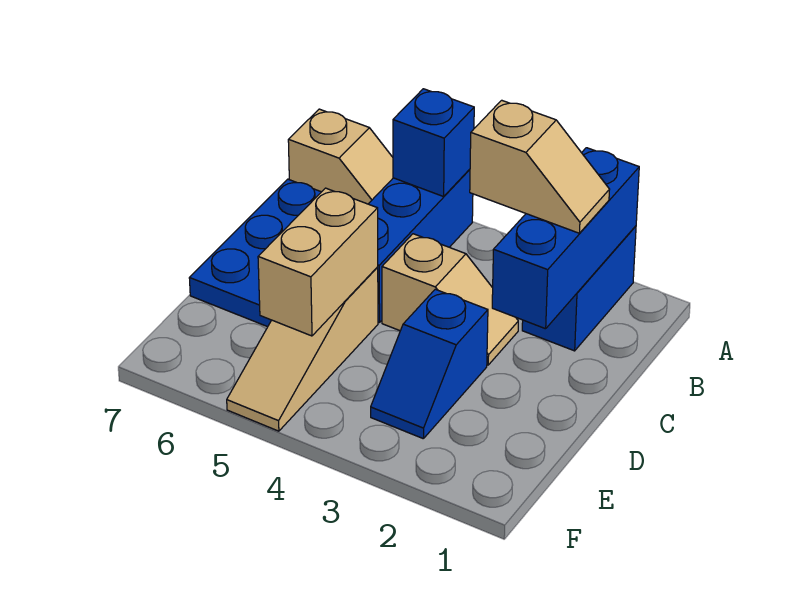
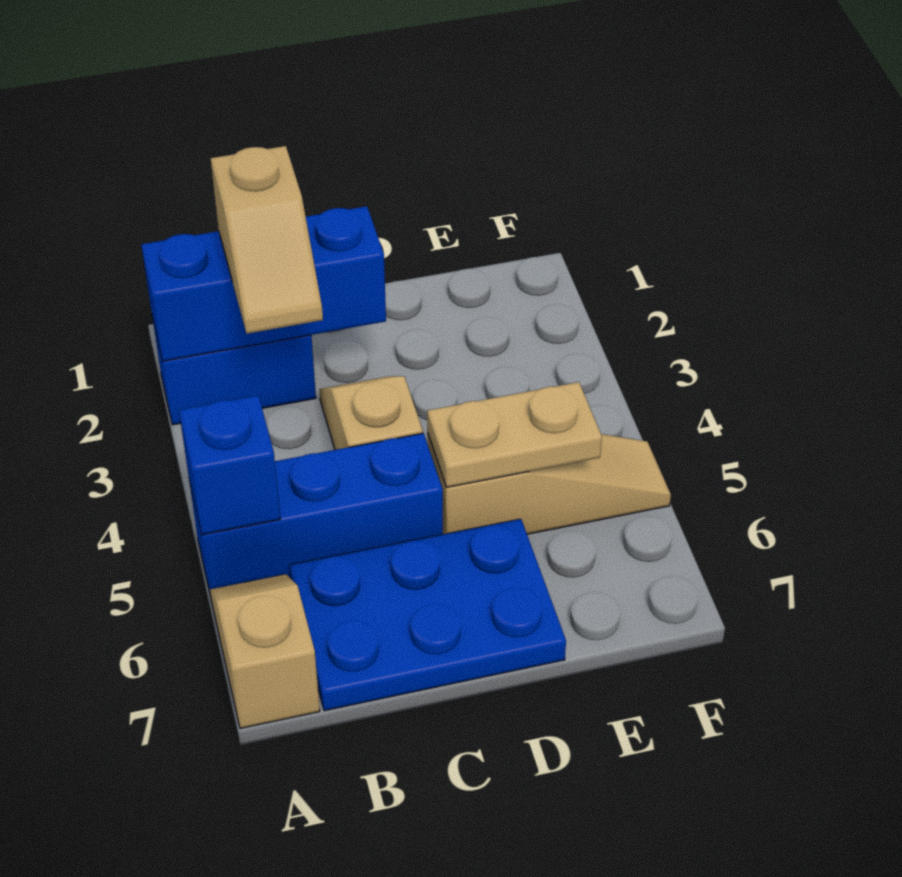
tan 1x2 slope [470,100,610,233] -> tan 1x2 slope turned to [210,146,323,334]
blue 1x2 slope [371,289,488,439] -> none
tan 1x2 brick [258,188,378,336] -> tan 1x2 plate [427,382,602,487]

